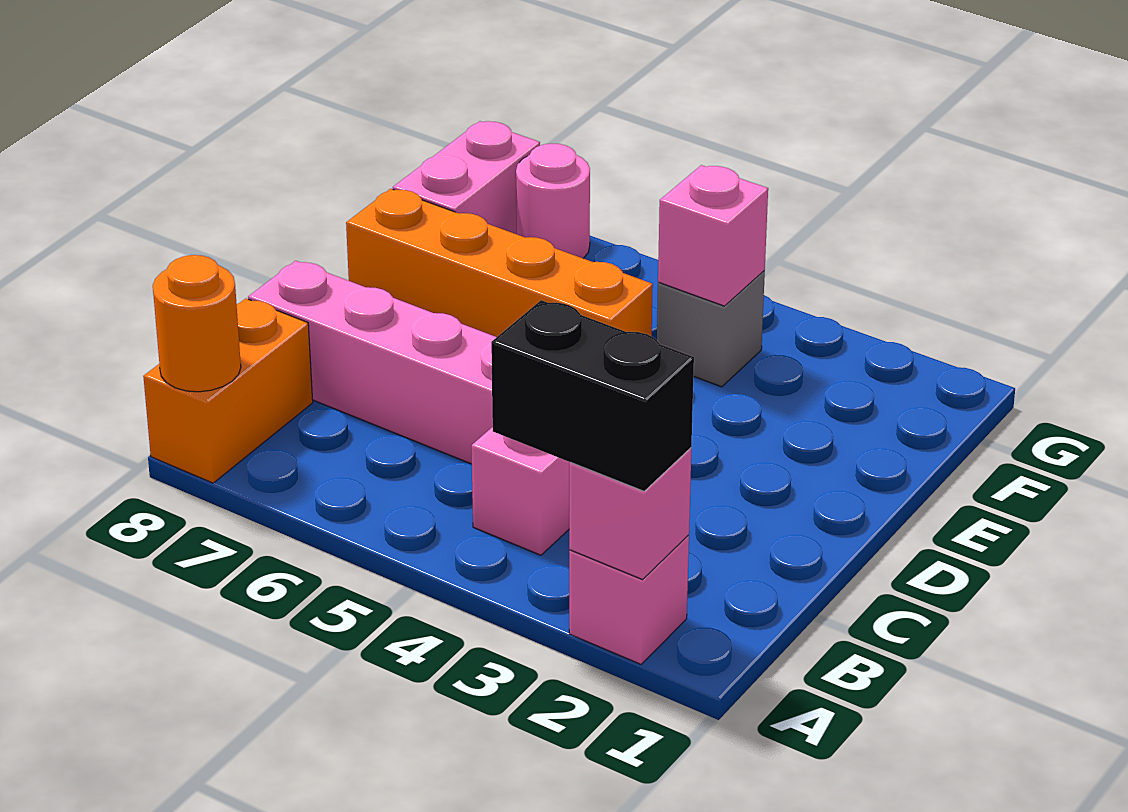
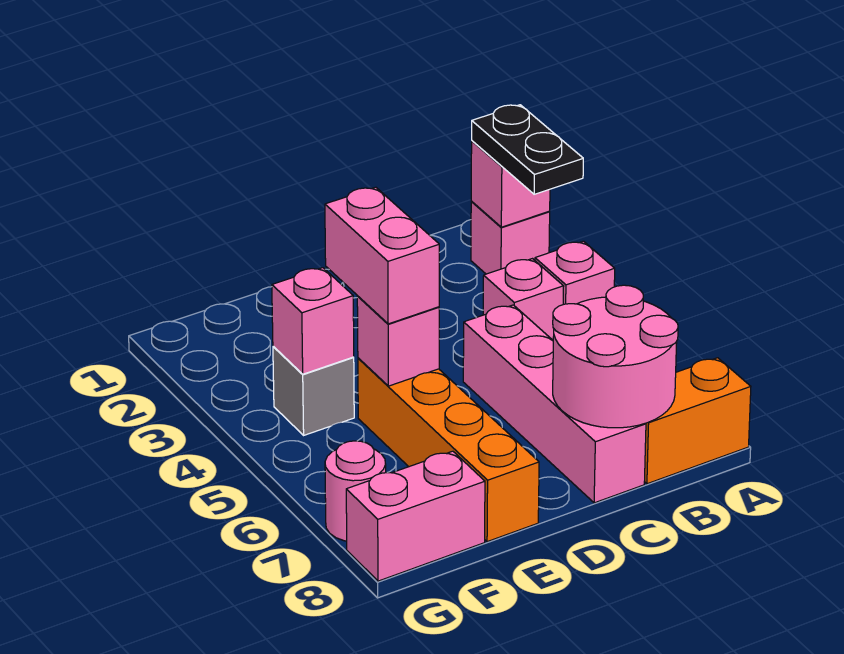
black 1x2 brick [491,300,694,491] -> black 1x2 plate [472,105,583,194]
none -> pink 1x1 brick [535,241,615,304]
orange 1x1 round brick [153,255,241,392] -> none
none -> pink 2x2 round brick [553,285,678,428]
none -> pink 1x2 brick [325,187,439,324]
none -> pink 1x1 brick [357,296,439,386]

